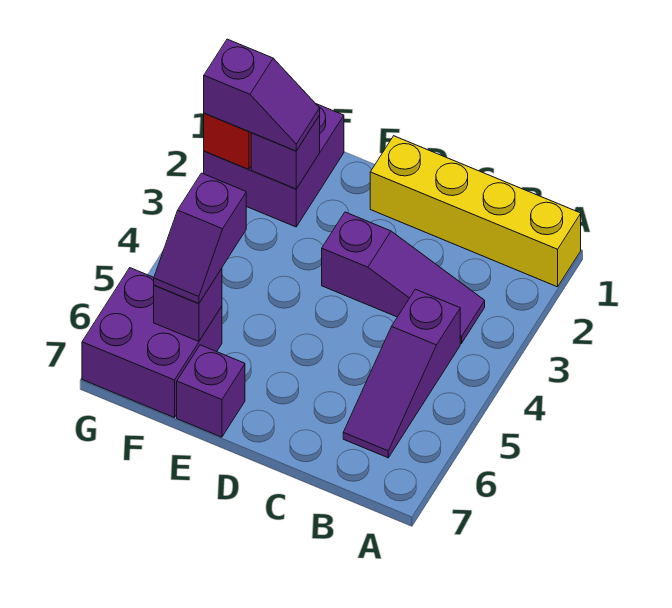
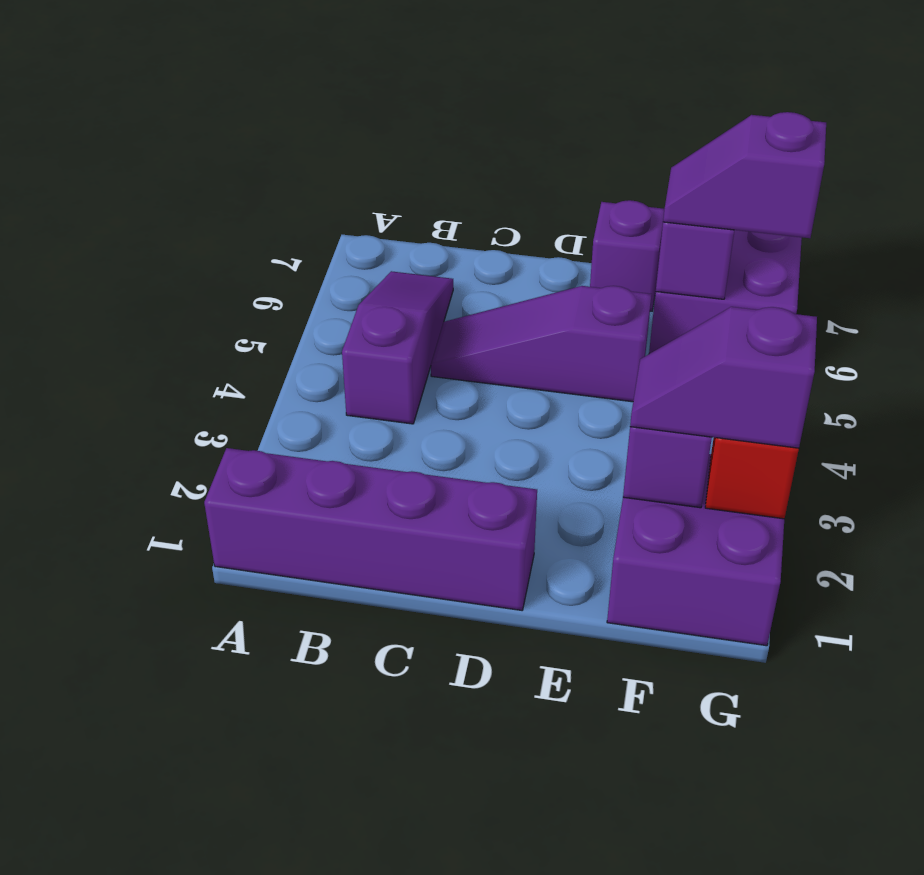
yellow 1x4 brick [370,136,581,287] -> purple 1x4 brick [204,448,537,610]
purple 1x3 slope [322,212,485,343] -> purple 1x3 slope moved to [431,286,652,402]
purple 1x2 slope [154,173,246,303] -> purple 1x2 slope turned to [663,112,826,238]

